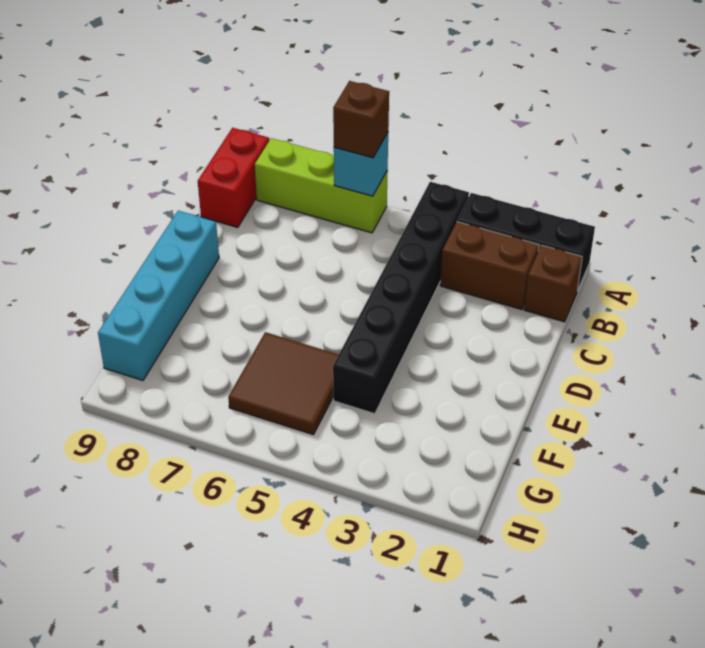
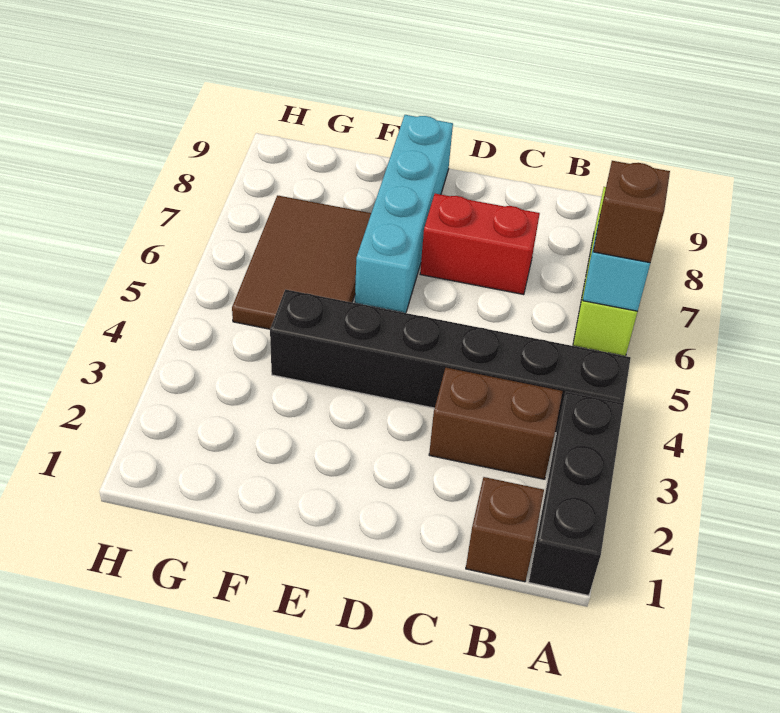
red 1x2 brick [198,128,269,227] -> red 1x2 brick moved to [420,194,540,295]
brown 1x2 brick [440,222,539,309] -> brown 1x2 brick turned to [429,368,563,479]
cyan 1x4 brick [98,211,219,380] -> cyan 1x4 brick turned to [355,115,453,313]
brown 2x2 tile [228,332,339,435] -> brown 2x3 tile [232,195,371,329]

